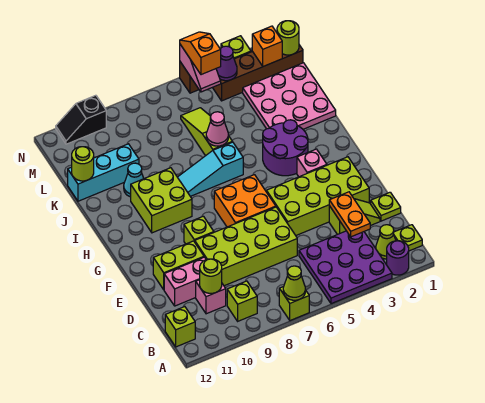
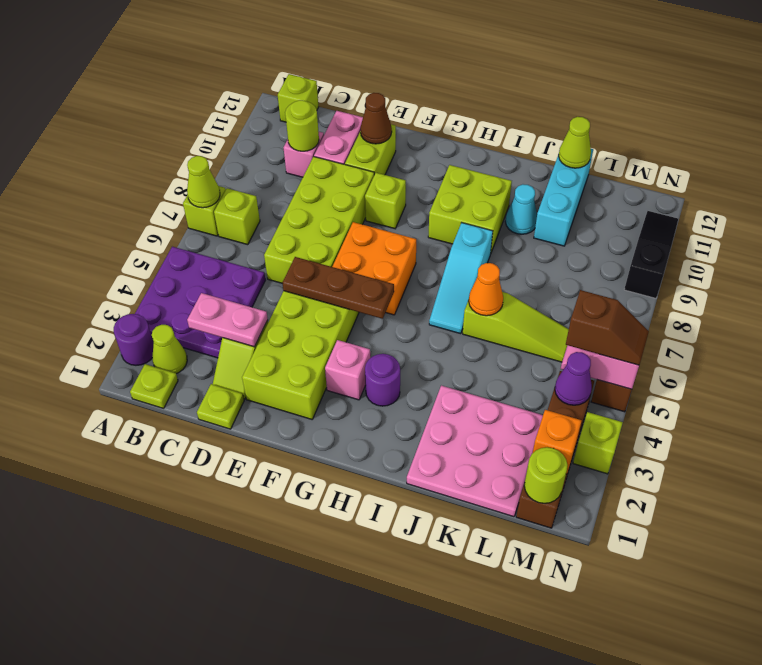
lime 1x1 brick [227,281,257,321] -> lime 1x1 brick moved to [214,188,260,245]
orange 1x2 plate [329,192,370,237] -> pink 1x2 plate [187,293,268,347]
none -> brown 1x3 plate [282,257,394,319]
none -> brown 1x1 cone [360,93,392,144]
purple 2x2 round brick [263,120,308,176] -> purple 1x1 round brick [365,354,400,406]
cyan 1x3 slope [178,142,243,196] -> cyan 1x3 slope turned to [429,223,493,334]
pink 1x1 cone [206,112,229,146] -> orange 1x1 cone [469,263,503,316]
lime 1x1 round brick [72,147,94,181] -> lime 1x1 cone [559,117,591,168]
orange 1x2 slope [180,32,221,75] -> brown 1x2 slope [566,290,649,365]
black 1x2 slope [56,95,106,144] -> black 1x3 slope [624,211,678,298]

